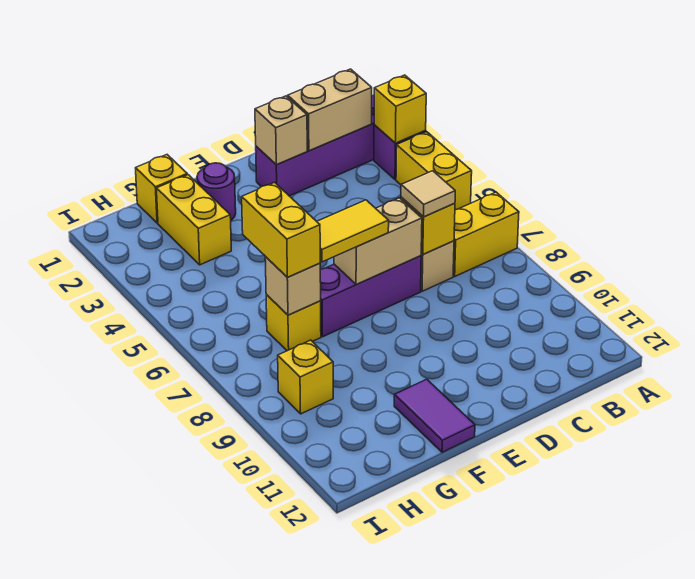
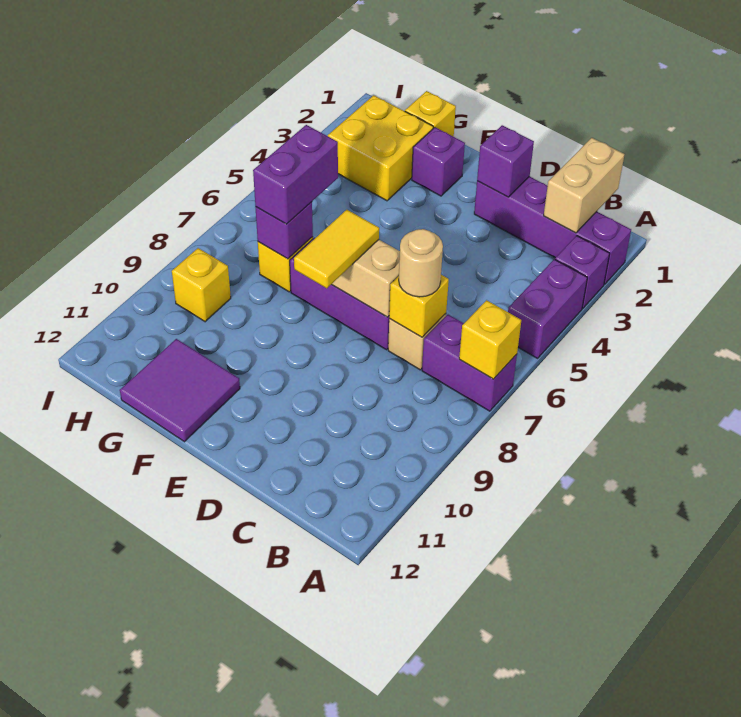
yellow 1x1 brick [374,75,426,143] -> yellow 1x1 brick moved to [459,300,521,379]
yellow 1x2 brick [396,132,472,210] -> purple 1x2 brick [508,259,587,358]
yellow 1x2 brick [453,192,519,276] -> purple 1x2 brick [422,315,517,411]
tan 1x2 brick [288,69,372,151] -> tan 1x2 brick turned to [544,138,625,233]
tan 1x1 tile [401,171,455,217] -> tan 1x1 round brick [399,229,443,297]
tan 1x1 brick [255,96,307,165] -> purple 1x1 brick [477,125,534,197]
yellow 1x2 tile [317,200,389,262] -> yellow 1x2 tile turned to [294,210,379,288]
purple 1x1 round brick [197,163,236,220] -> purple 1x1 brick [412,127,465,196]
purple 1x2 tile [394,379,475,452] -> purple 2x2 tile [120,339,240,442]
yellow 1x2 brick [156,175,231,265] -> yellow 2x2 brick [328,95,433,201]
yellow 1x2 brick [242,183,320,277] -> purple 1x2 brick [253,125,338,224]
tan 1x1 brick [265,257,321,315] -> purple 1x1 brick [255,202,313,259]

